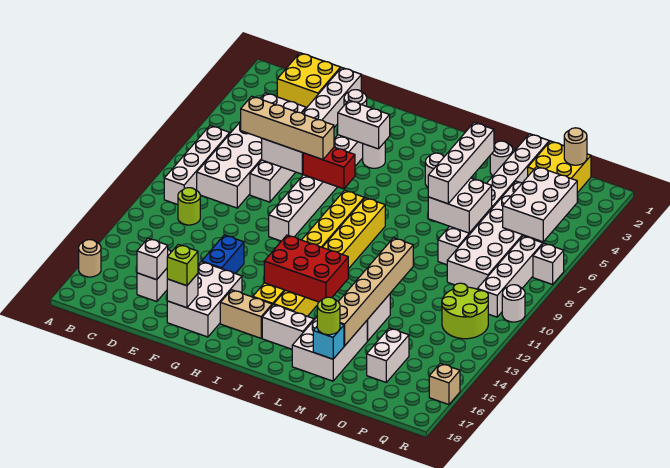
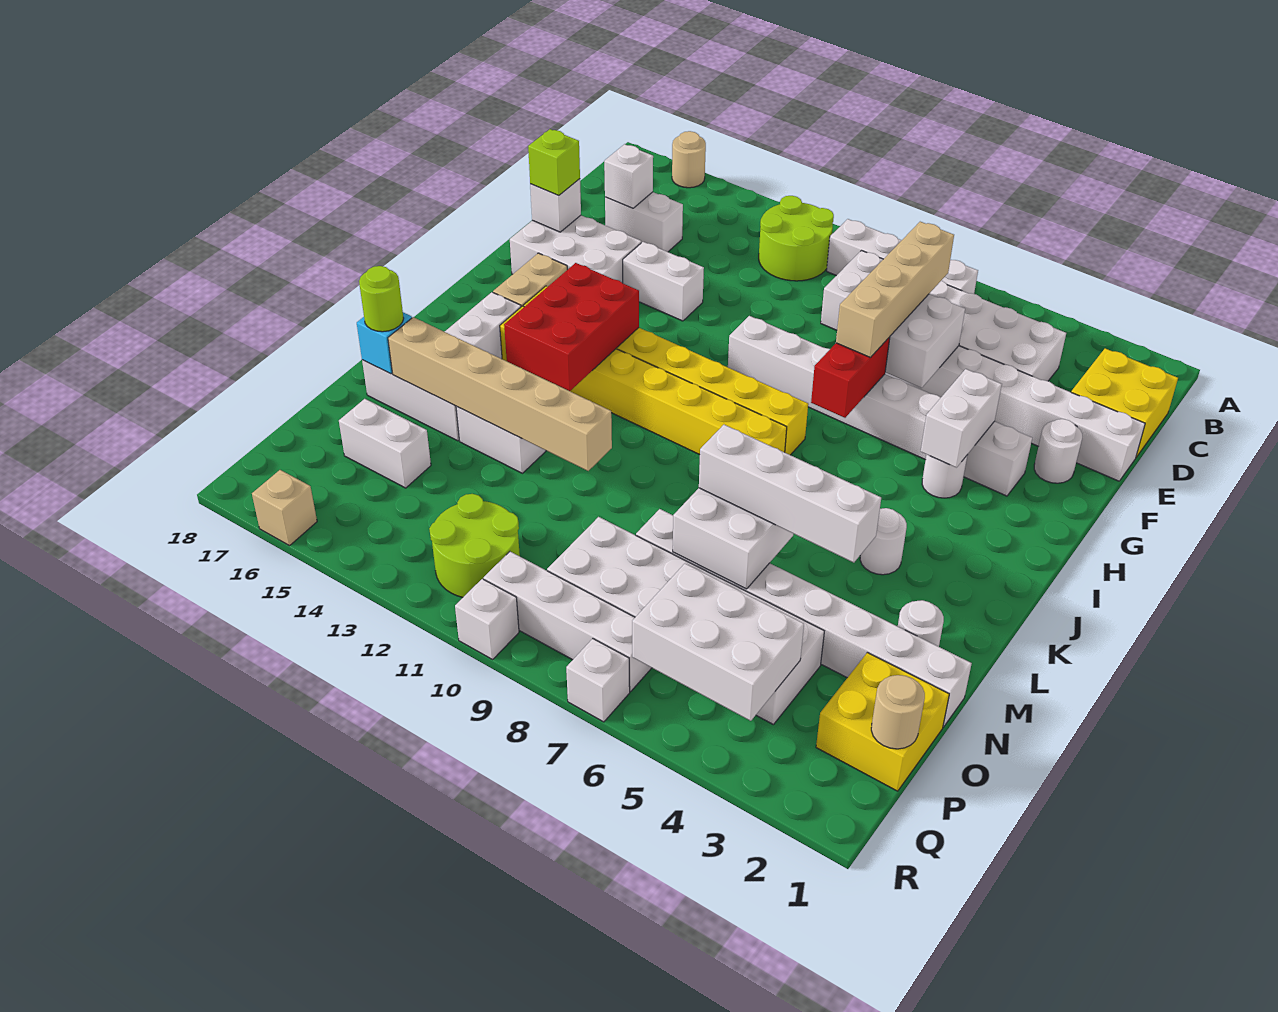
lime 1x1 round brick [178,188,200,225] -> lime 2x2 round brick [759,196,834,281]
blue 1x2 brick [202,235,244,274] -> white 1x2 brick [623,242,704,321]
white 1x1 round brick [502,285,525,322] -> white 1x1 brick [455,579,519,659]

